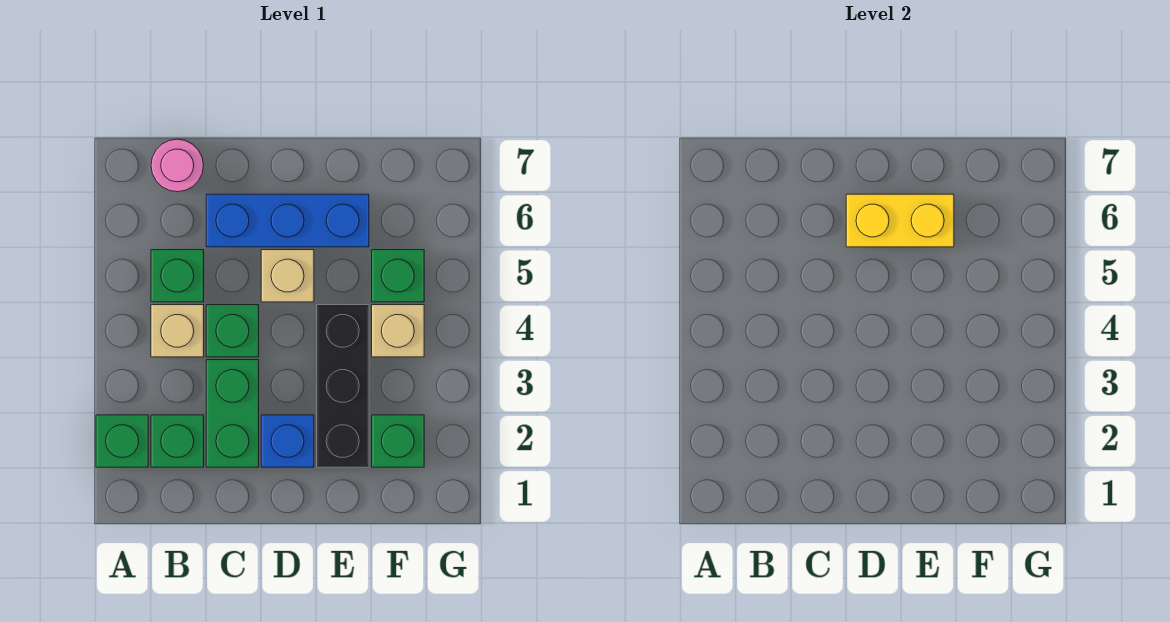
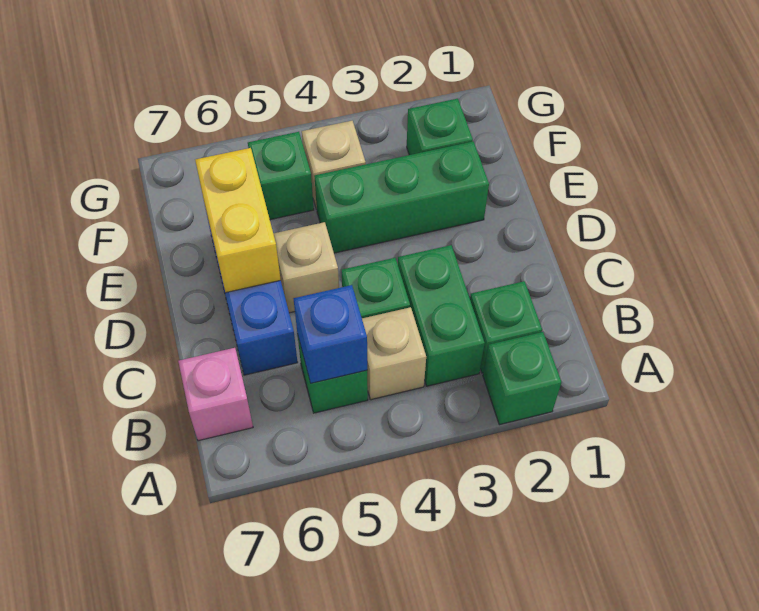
pink 1x1 round brick [151,139,204,192] -> pink 1x1 brick [178,348,253,441]
green 1x2 brick [206,360,259,467] -> green 1x2 brick turned to [398,245,485,386]
blue 1x1 brick [261,415,314,467] -> blue 1x1 brick moved to [293,285,367,383]
black 1x3 brick [317,305,369,467] -> green 1x3 brick [314,142,489,253]

